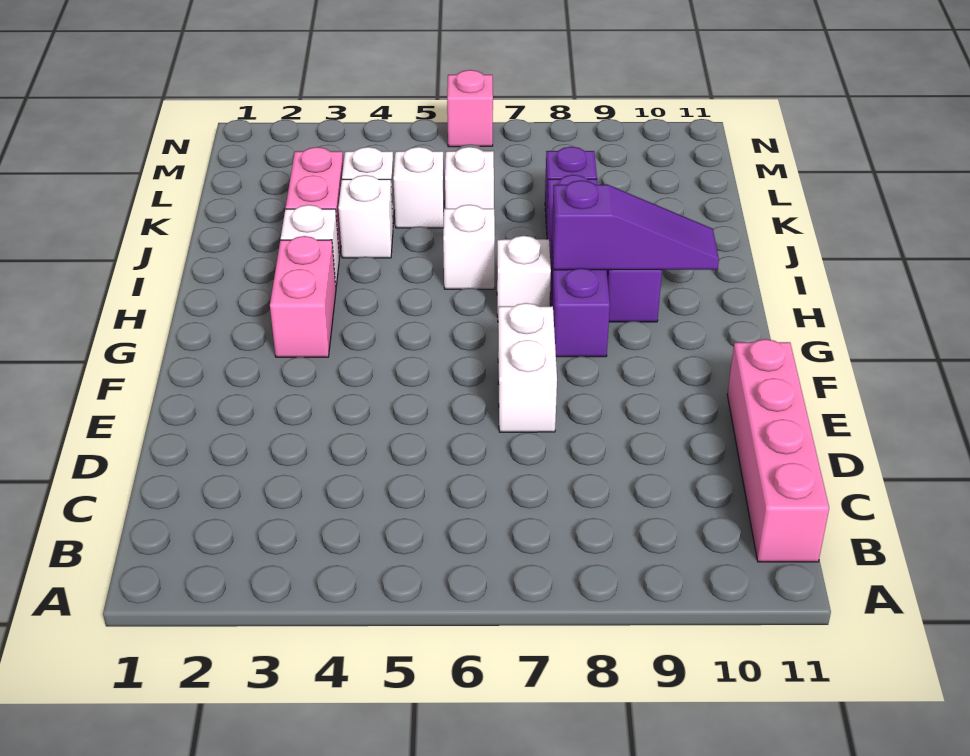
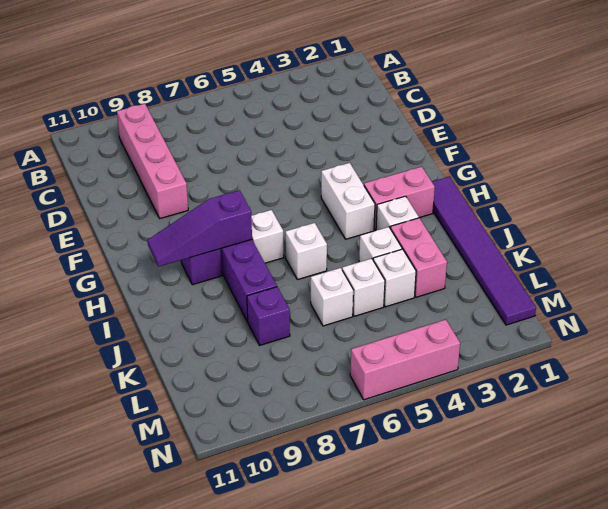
pink 1x4 brick [727,339,829,562] -> pink 1x4 brick moved to [117,104,188,218]
white 1x2 brick [498,303,557,432] -> white 1x2 brick moved to [321,163,375,239]
pink 1x2 brick [270,236,336,357] -> pink 1x2 brick turned to [364,167,435,231]
none -> purple 1x6 tile [432,177,536,325]
pink 1x1 brick [447,70,493,147] -> pink 1x3 brick [350,320,460,400]

